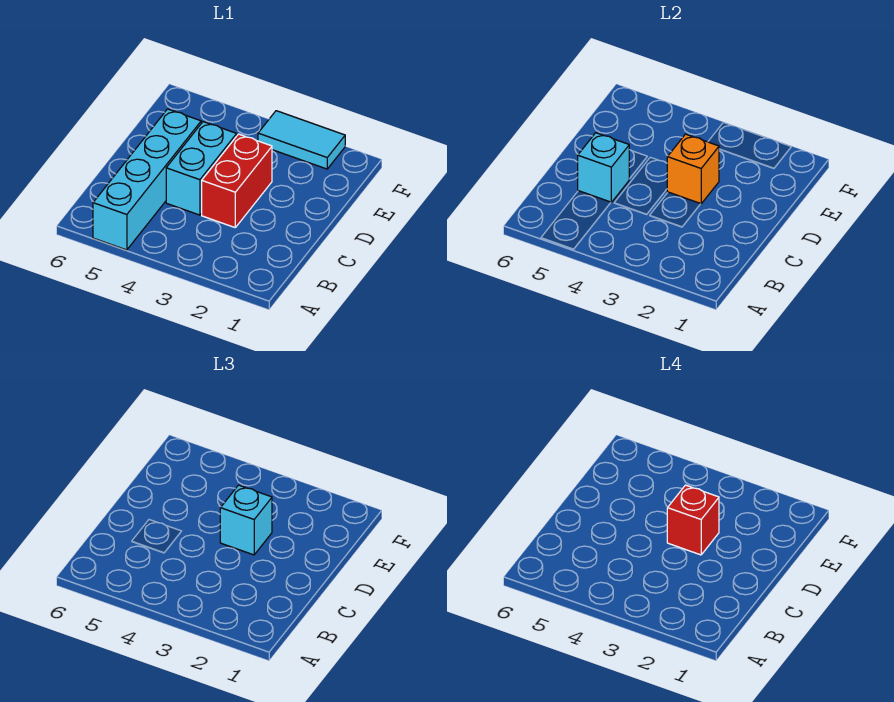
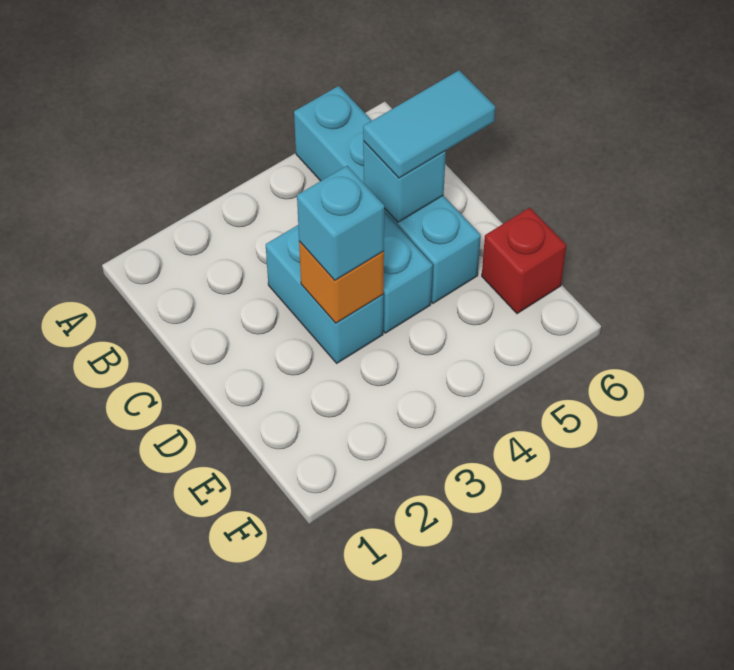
red 1x2 brick [202,134,272,227] -> cyan 1x2 brick [266,225,383,363]
red 1x1 brick [667,485,719,555] -> red 1x1 brick moved to [482,208,566,314]
cyan 1x2 tile [258,111,345,169] -> cyan 1x2 tile moved to [363,70,495,178]

